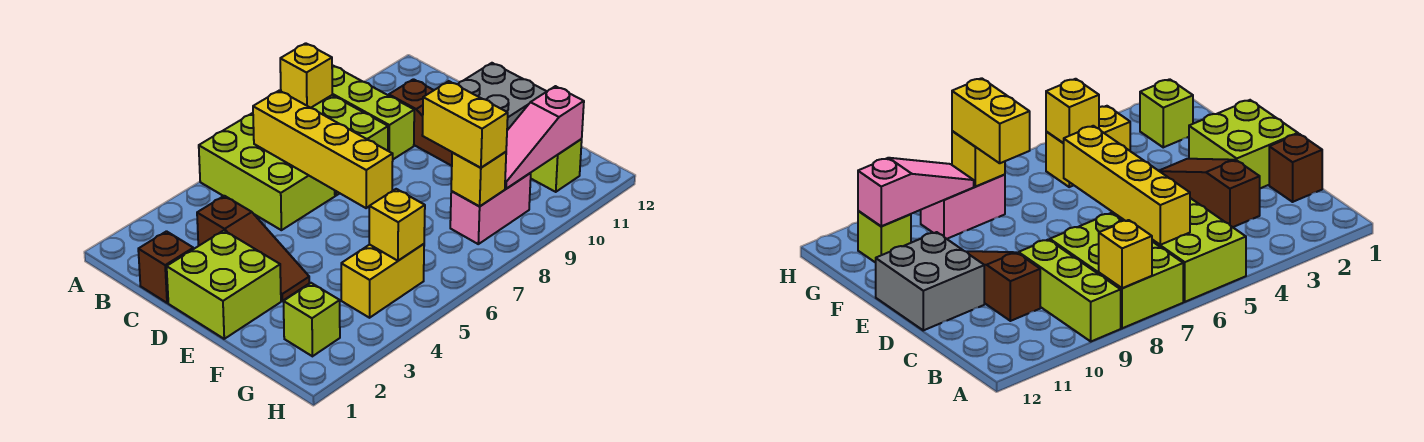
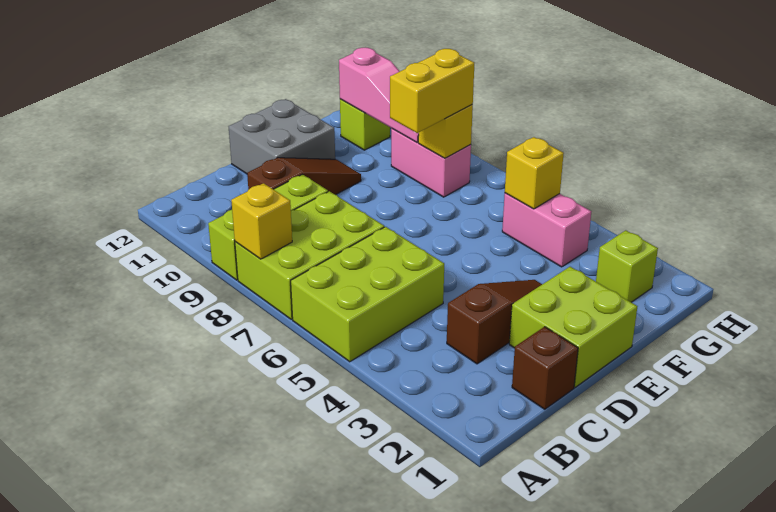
yellow 1x4 brick [253,91,393,208] -> none
yellow 1x2 brick [341,244,424,318] -> pink 1x2 brick [502,193,591,267]

